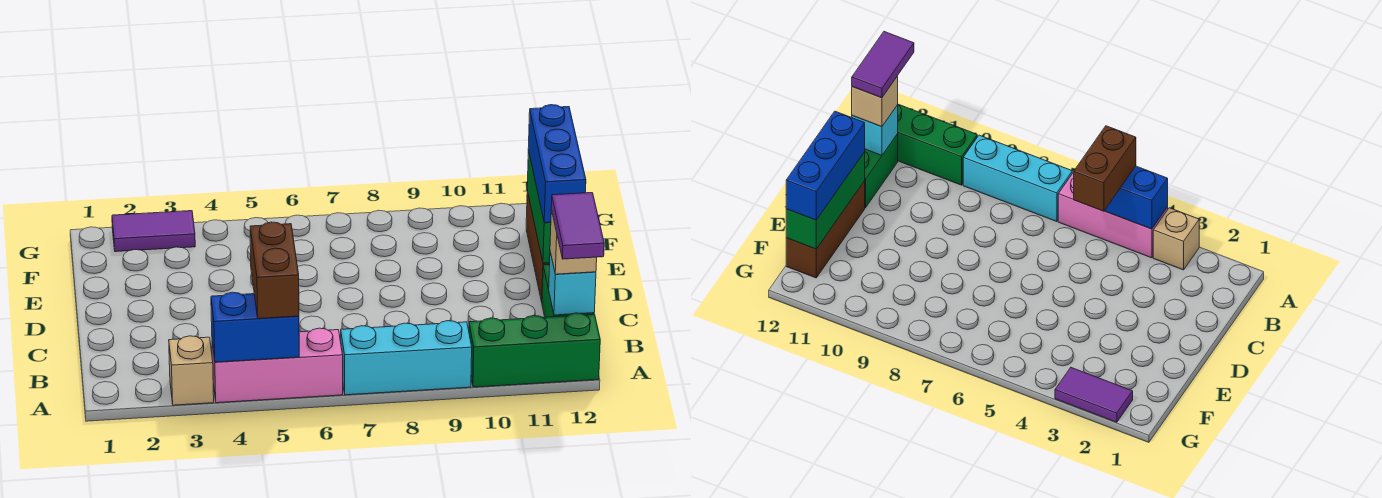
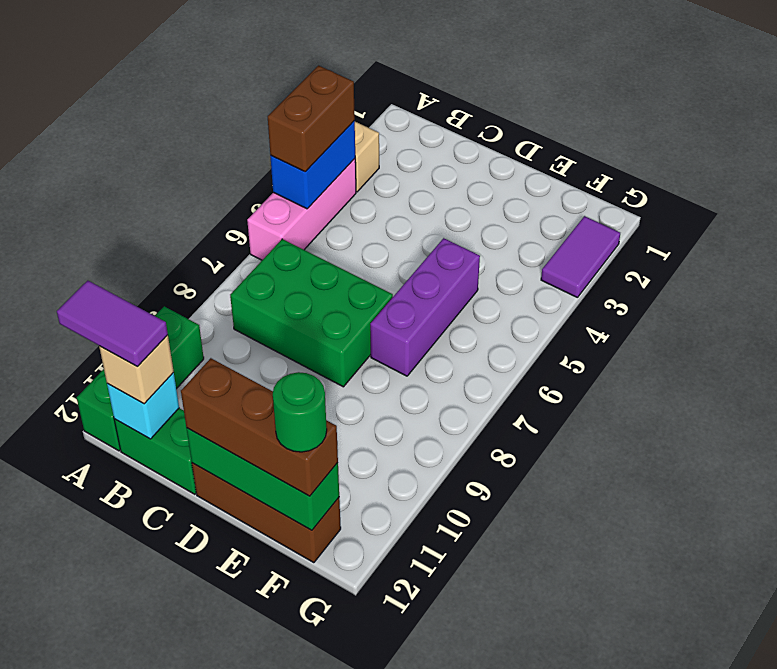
brown 1x2 brick [250,222,299,319] -> brown 1x2 brick turned to [268,66,355,172]
cyan 1x3 brick [341,321,472,395] -> none
none -> green 2x3 brick [230,239,393,387]
blue 1x3 brick [528,105,586,223] -> brown 1x3 brick [181,358,338,496]
none -> purple 1x3 brick [370,238,480,376]
none -> green 1x1 round brick [273,372,327,452]

